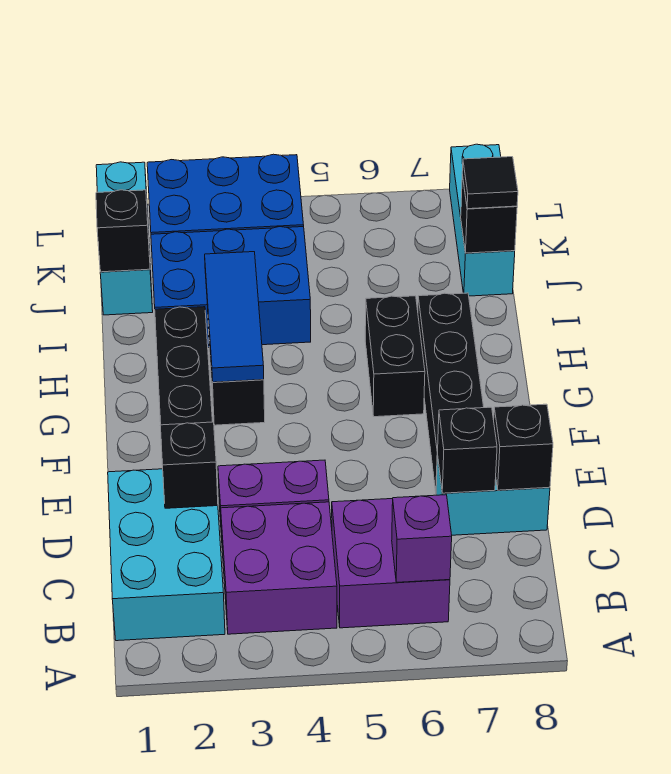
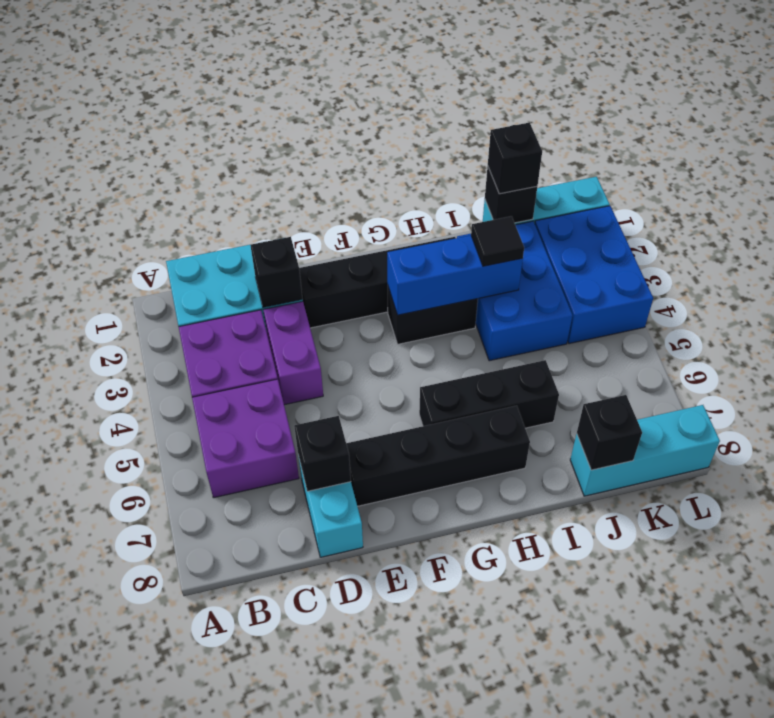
purple 1x1 brick [392,495,452,582] -> none
black 1x1 brick [494,404,553,490] -> black 1x1 brick moved to [488,123,542,194]
blue 1x3 tile [205,252,264,382] -> blue 1x3 brick [387,235,523,315]
black 1x2 brick [365,296,425,417] -> black 1x3 brick [419,360,559,428]
black 1x1 tile [462,157,518,209] -> black 1x1 tile moved to [471,216,524,266]

